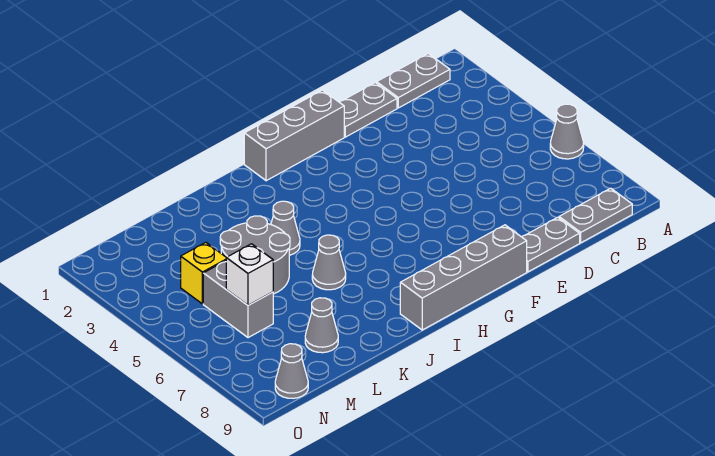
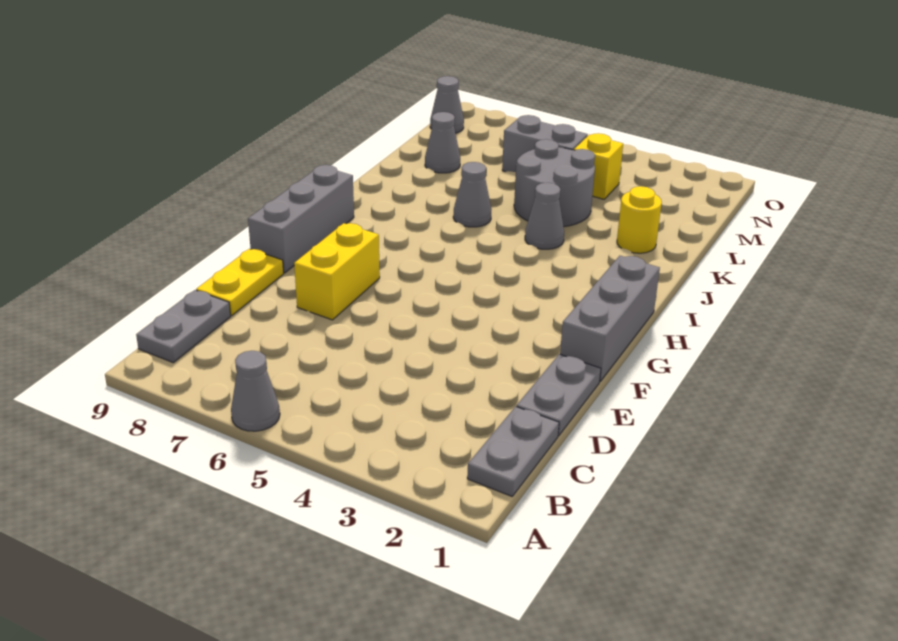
grey 1x2 plate [522,217,580,272] -> yellow 1x2 plate [196,249,284,316]
none -> yellow 1x2 brick [294,223,380,320]
grey 1x4 brick [400,225,527,330] -> grey 1x3 brick [248,165,354,273]
none -> yellow 1x1 round brick [617,186,662,253]
white 1x1 brick [226,244,273,305] -> none

